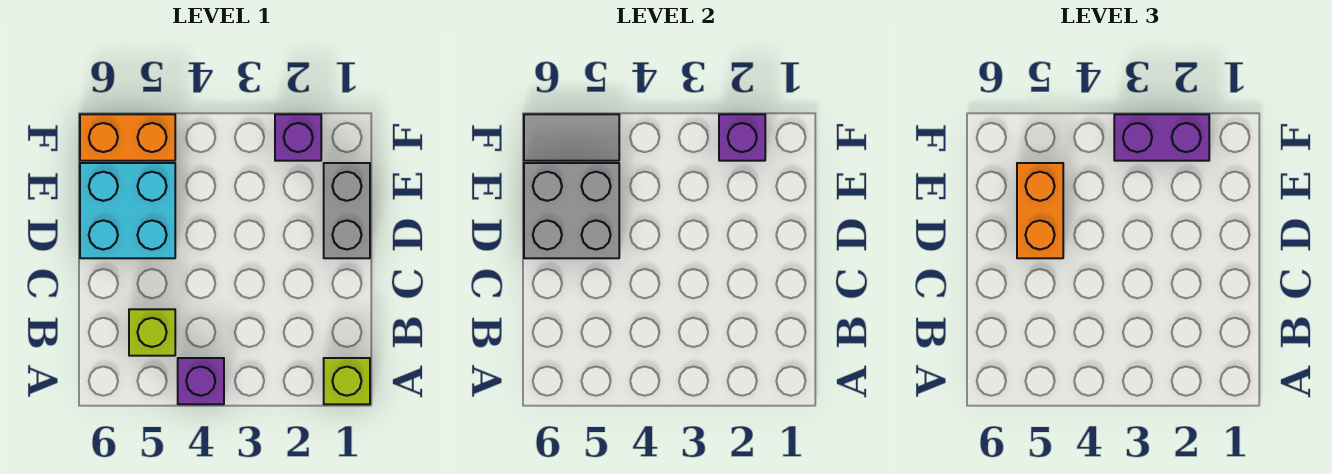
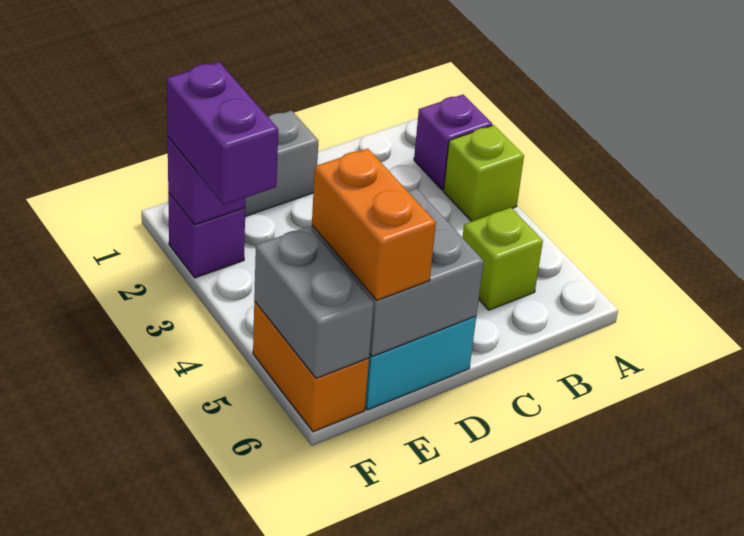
lime 1x1 brick [324,358,370,404] -> lime 1x1 brick moved to [443,125,524,222]
purple 1x1 brick [178,358,224,404] -> purple 1x1 brick moved to [414,95,492,190]
orange 1x2 brick [1017,163,1063,258] -> orange 1x2 brick turned to [312,148,436,300]
grey 1x2 tile [524,114,619,161] -> grey 1x2 brick [254,226,374,378]

